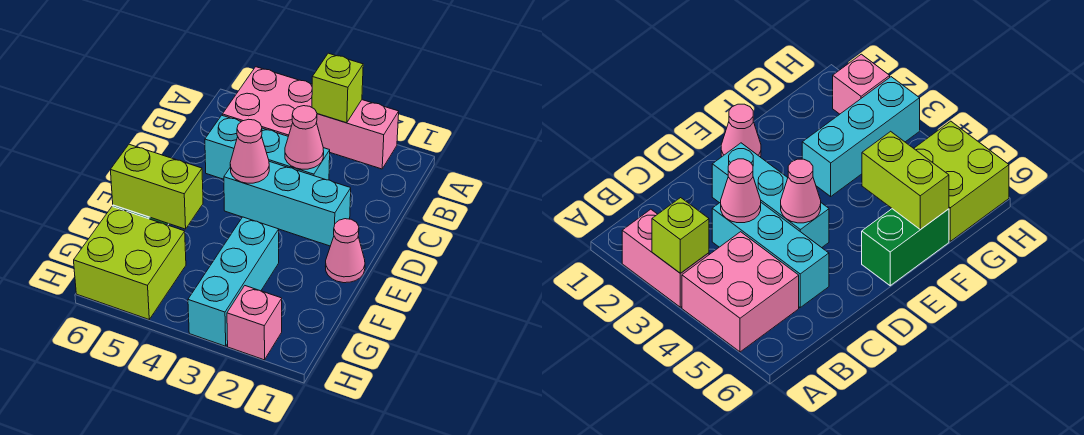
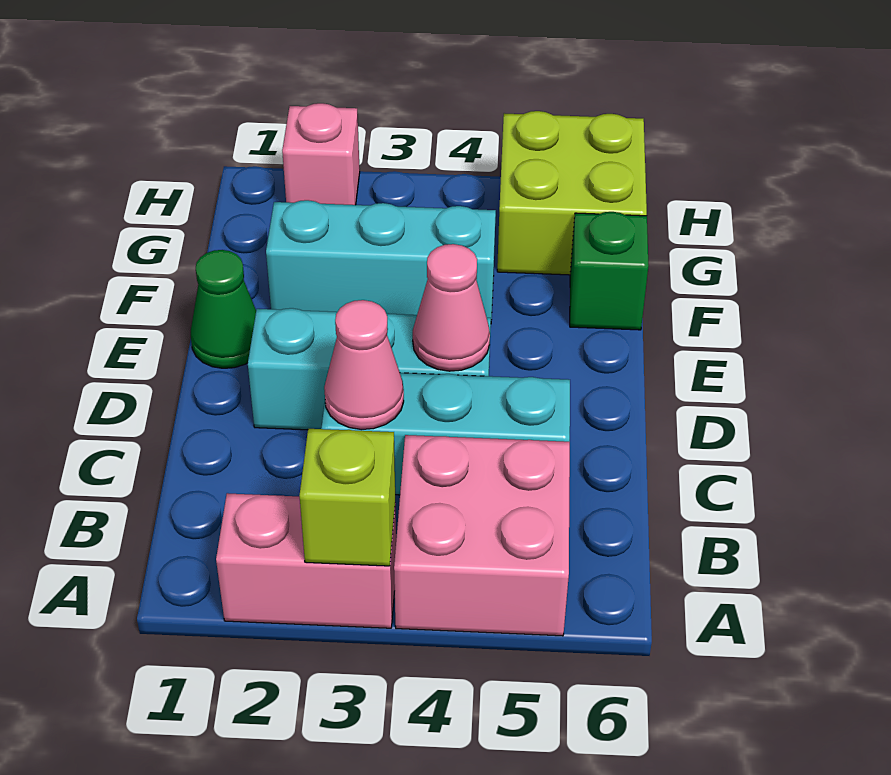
pink 1x1 cone [325,219,365,283] -> green 1x1 cone [191,250,256,368]
green 1x2 brick [862,209,949,286] -> green 1x1 brick [570,212,649,330]
cyan 1x3 brick [188,217,279,346] -> cyan 1x3 brick turned to [266,200,496,320]
lime 1x2 brick [111,144,203,229] -> none

